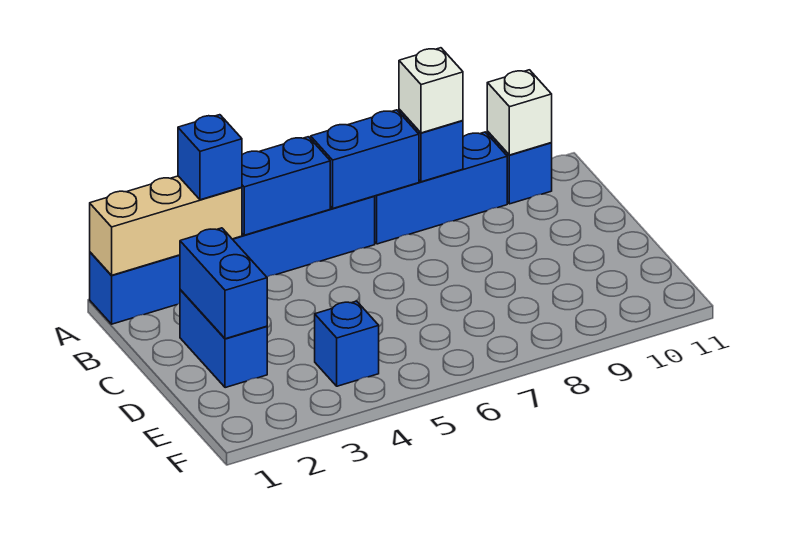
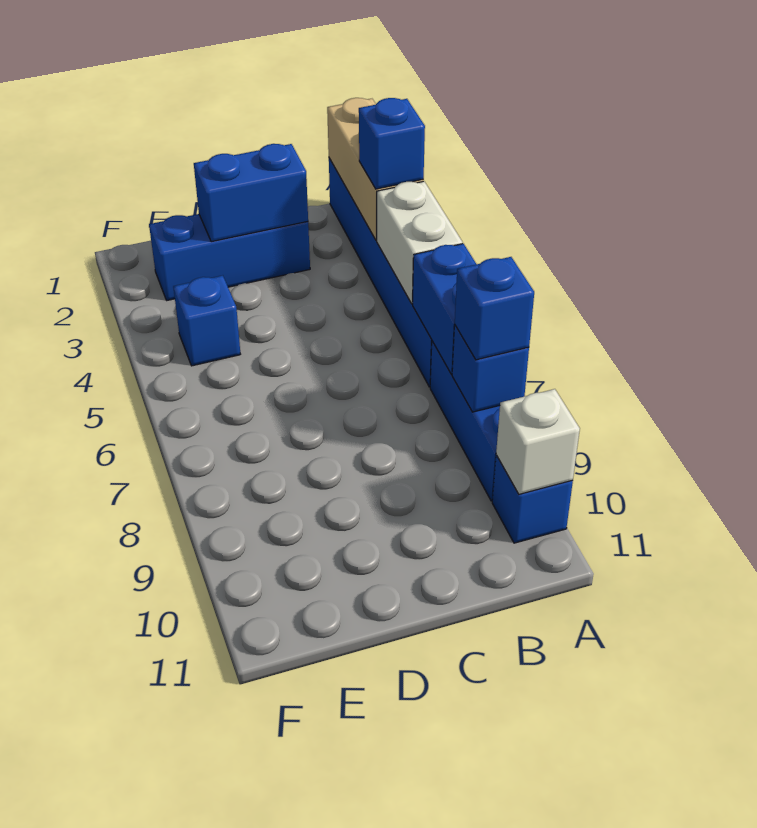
blue 1x2 brick [242,137,330,235] -> white 1x2 brick [377,181,463,304]
white 1x1 brick [399,48,463,133] -> blue 1x1 brick [455,257,534,360]
blue 1x2 brick [180,290,267,388] -> blue 1x3 brick [149,214,310,300]

